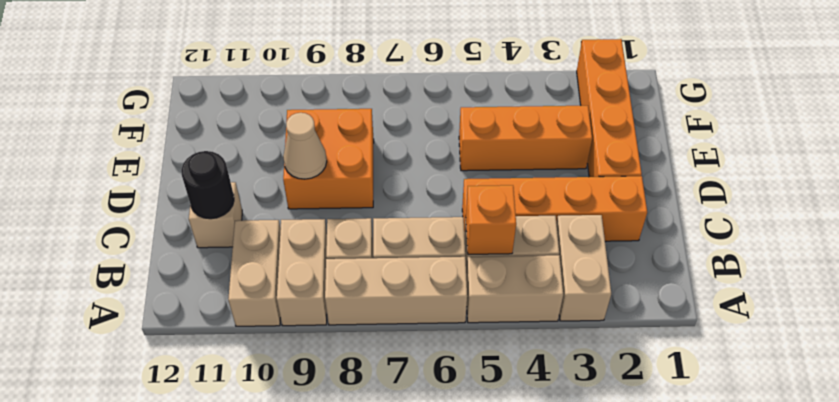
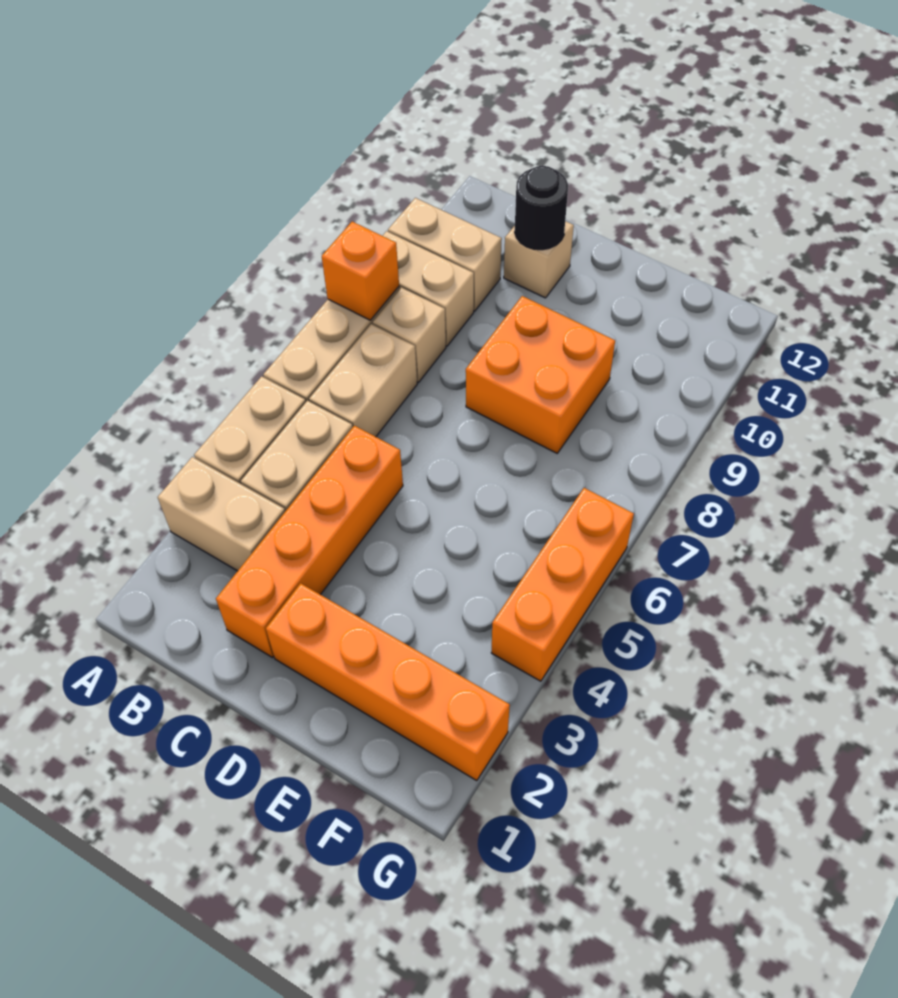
orange 1x1 brick [466,185,516,254] -> orange 1x1 brick moved to [322,222,399,320]
tan 1x1 cone [283,113,327,179] -> none
orange 1x3 brick [459,106,592,171] -> orange 1x3 brick moved to [491,488,634,681]

